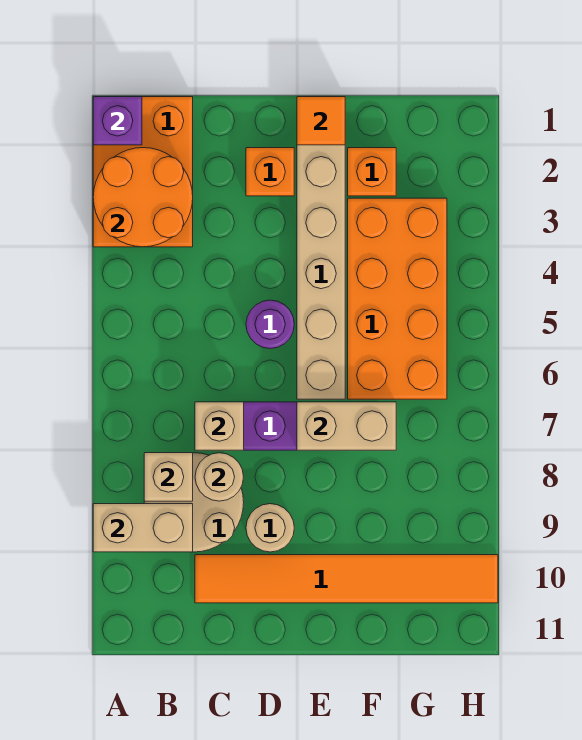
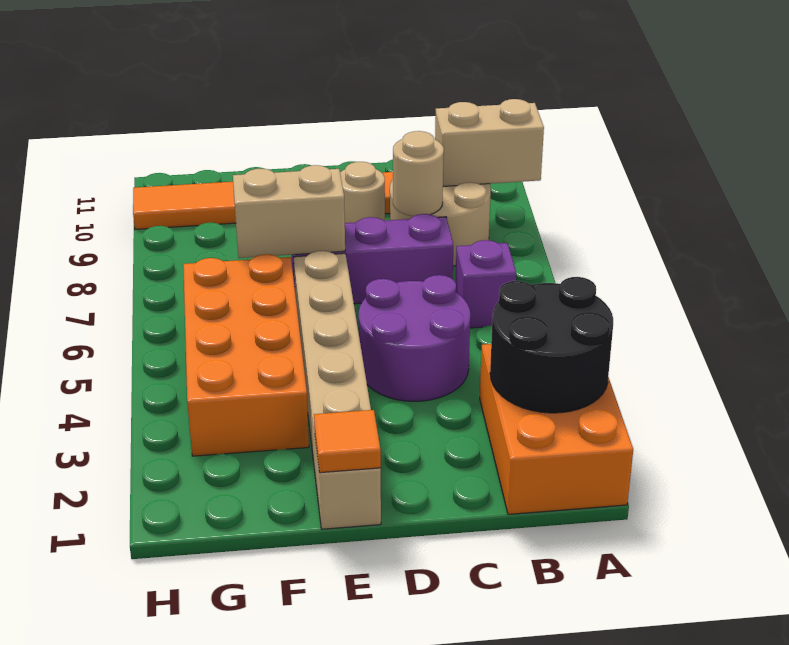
purple 1x1 brick [93,97,142,145] -> purple 1x1 brick moved to [456,240,516,328]
orange 2x2 round brick [93,148,193,247] -> black 2x2 round brick [490,277,613,413]
tan 1x1 brick [144,453,193,501] -> none
tan 1x1 brick [195,402,244,450] -> none
orange 1x1 brick [246,148,294,196] -> none
purple 1x1 round brick [246,300,294,349] -> purple 2x2 round brick [359,275,471,401]
orange 1x1 brick [348,148,396,196] -> none

